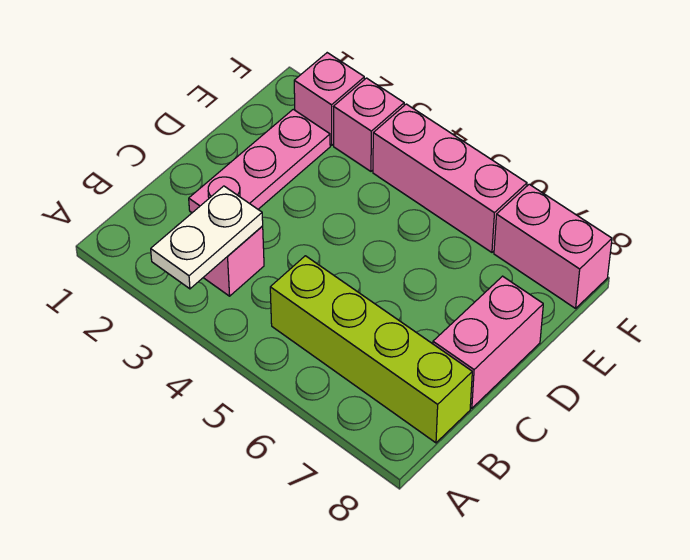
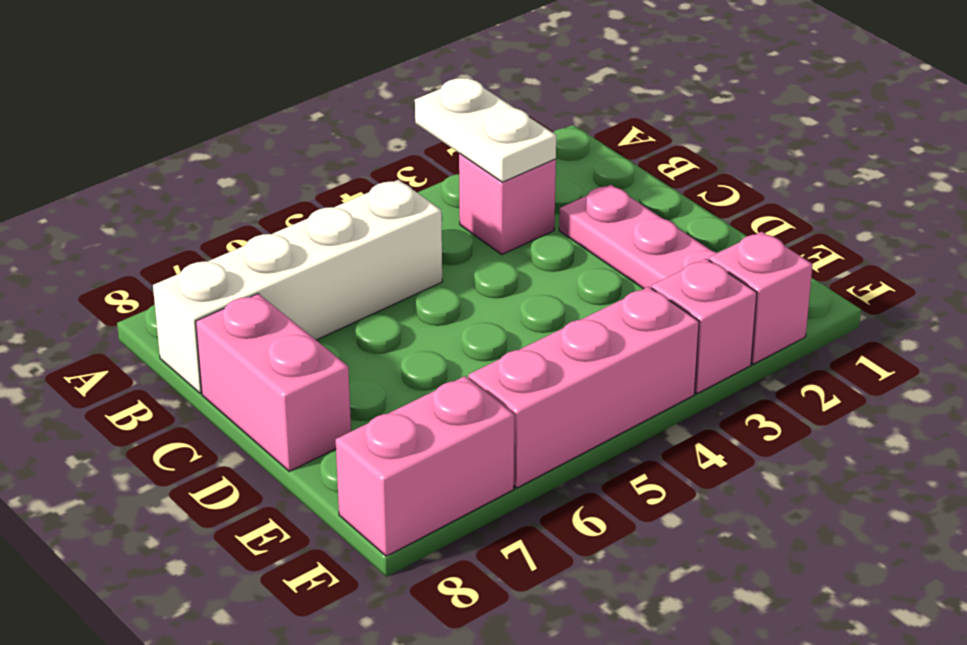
lime 1x4 brick [270,256,472,443] -> white 1x4 brick [153,180,442,393]

